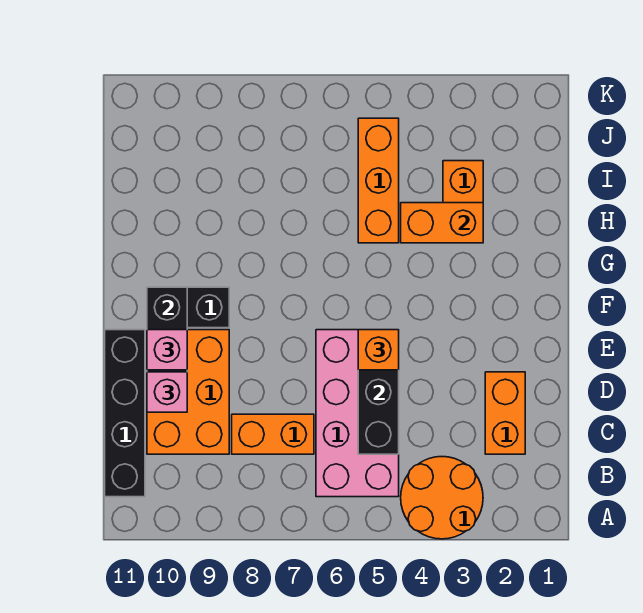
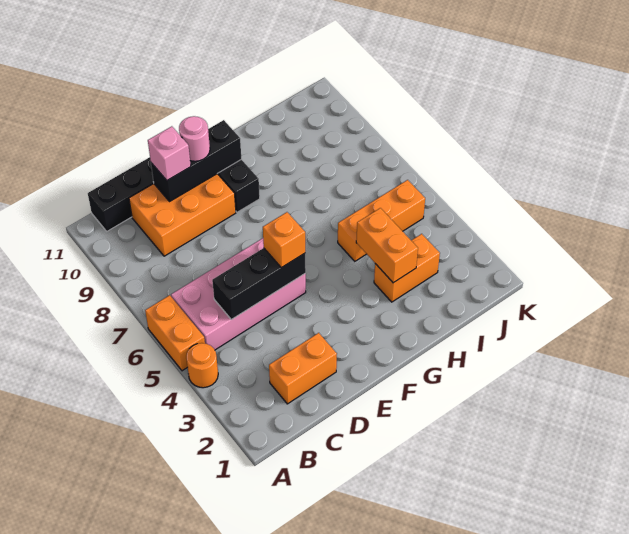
orange 2x2 round brick [401,457,483,539] -> orange 1x1 round brick [186,343,218,388]
orange 1x2 brick [232,414,314,454] -> orange 1x2 brick moved to [145,295,205,371]
pink 1x1 brick [147,330,187,370] -> pink 1x1 round brick [179,116,210,161]

